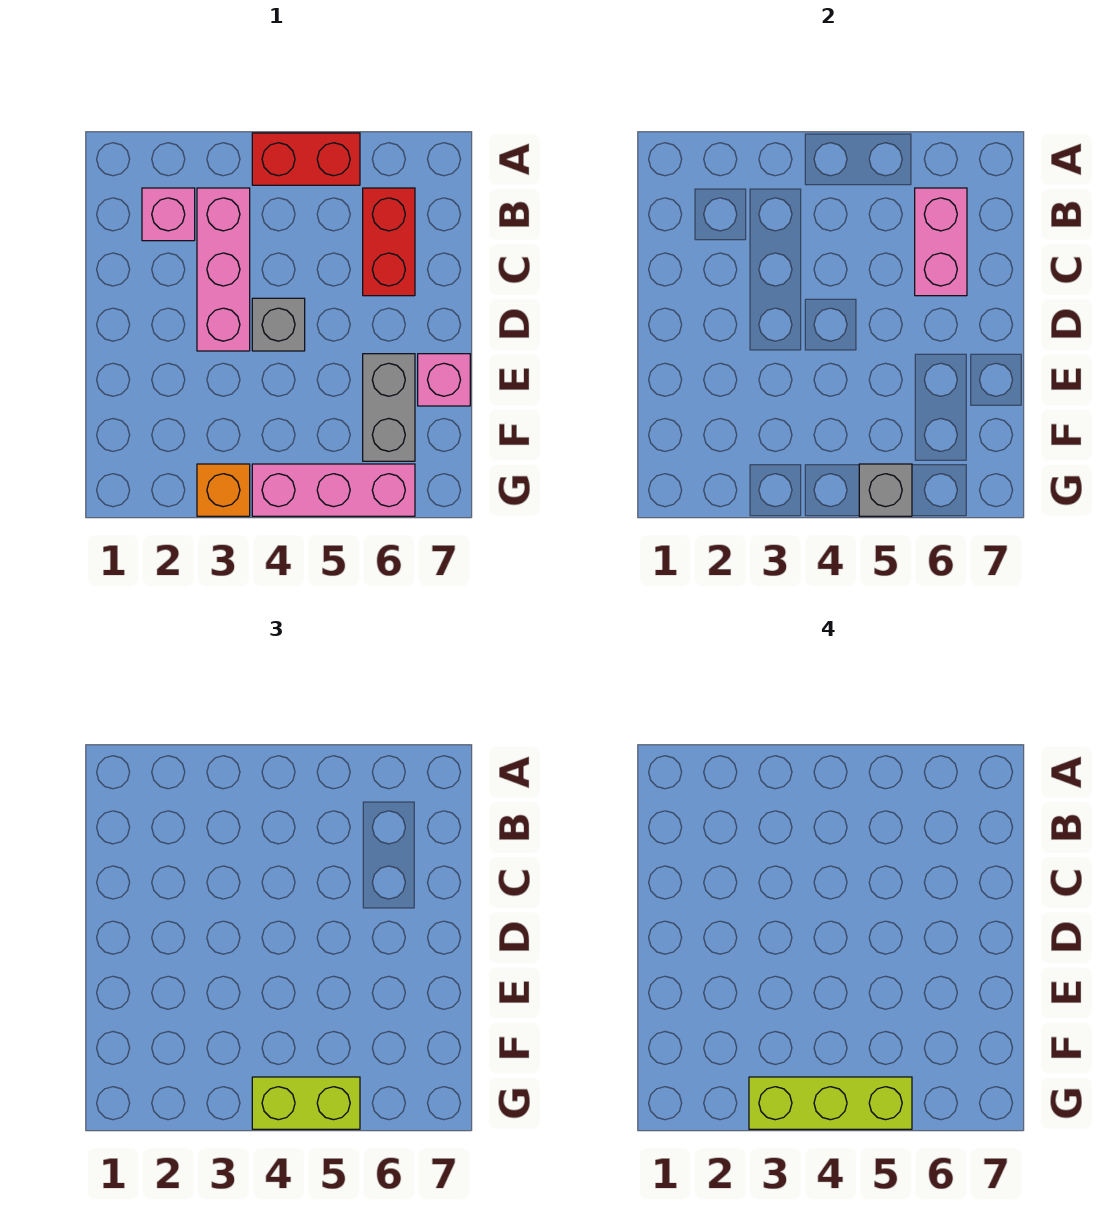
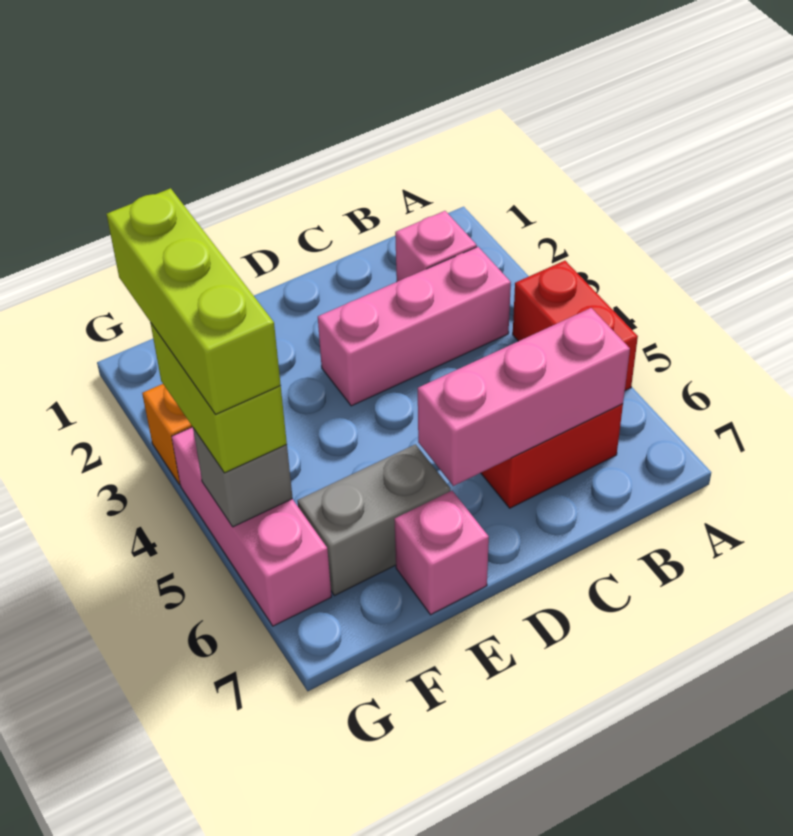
pink 1x2 brick [915,188,967,296] -> pink 1x3 brick [418,308,630,486]
grey 1x1 brick [252,298,305,351] -> none

